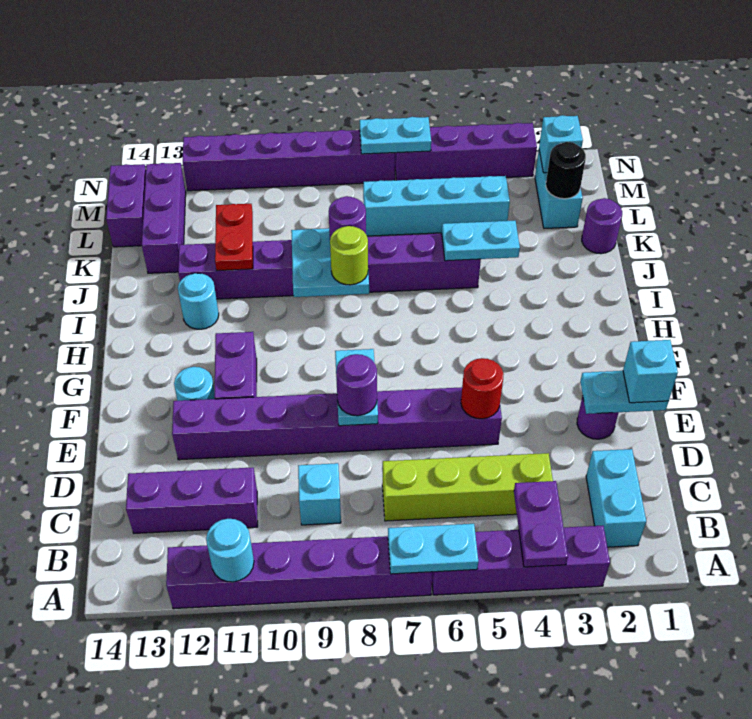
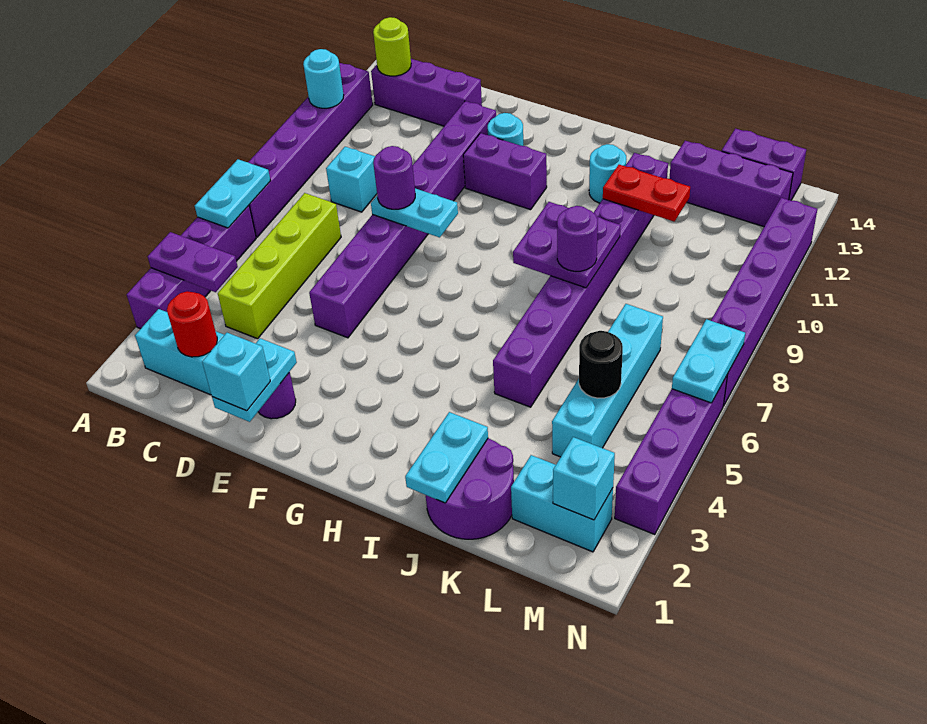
purple 1x3 brick [126,468,258,533] -> purple 1x3 brick turned to [371,59,482,126]
red 1x1 round brick [461,358,504,419] -> red 1x1 round brick moved to [167,291,217,357]
cyan 2x2 plate [291,228,369,297] -> purple 2x2 plate [513,202,621,288]
lime 1x1 round brick [330,226,368,285] -> lime 1x1 round brick moved to [373,17,411,76]
cyan 1x2 plate [442,221,520,261] -> cyan 1x2 plate moved to [405,412,488,503]
purple 1x1 round brick [582,198,622,254] -> purple 2x2 round brick [426,438,514,539]
black 1x1 round brick [546,142,586,199] -> black 1x1 round brick moved to [579,331,623,398]

